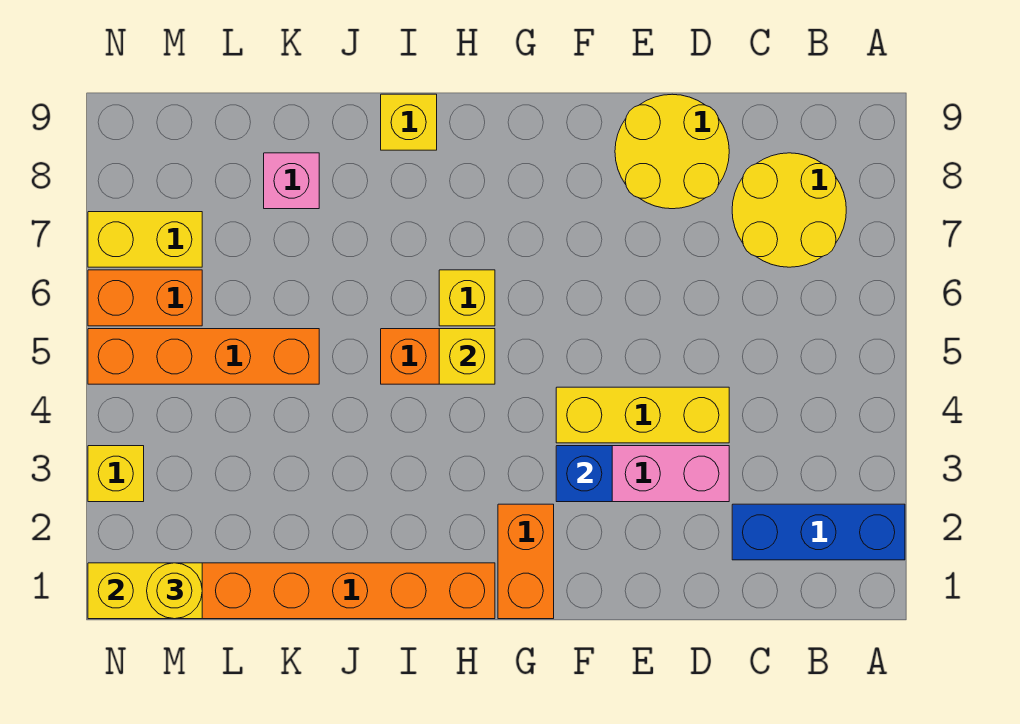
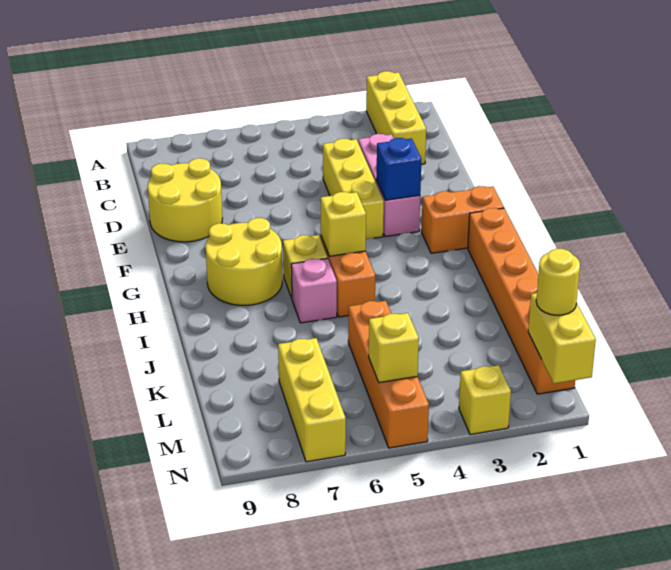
blue 1x3 brick [732,504,905,560] -> yellow 1x3 brick [366,71,426,164]
yellow 2x2 round brick [732,153,846,267] -> yellow 2x2 round brick moved to [206,218,282,305]
yellow 1x1 brick [381,94,437,150] -> yellow 1x1 brick moved to [369,313,419,383]
pink 1x1 brick [264,153,319,209] -> pink 1x1 brick moved to [291,258,337,323]
orange 1x2 brick [88,270,202,326] -> none
yellow 1x2 brick [88,212,202,267] -> yellow 1x3 brick [278,338,346,462]

